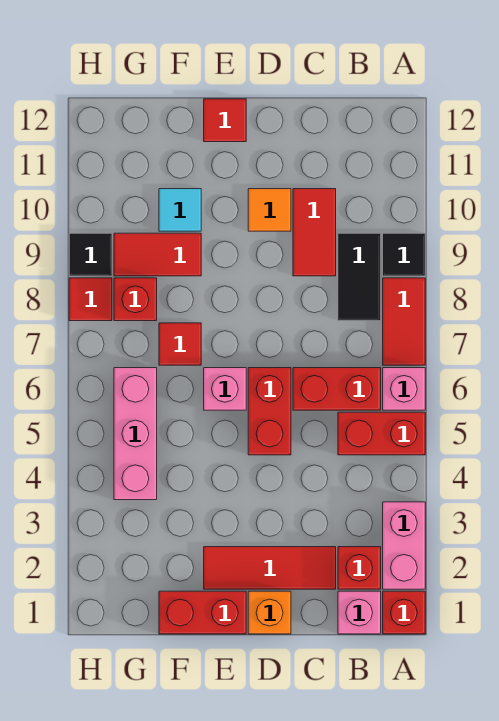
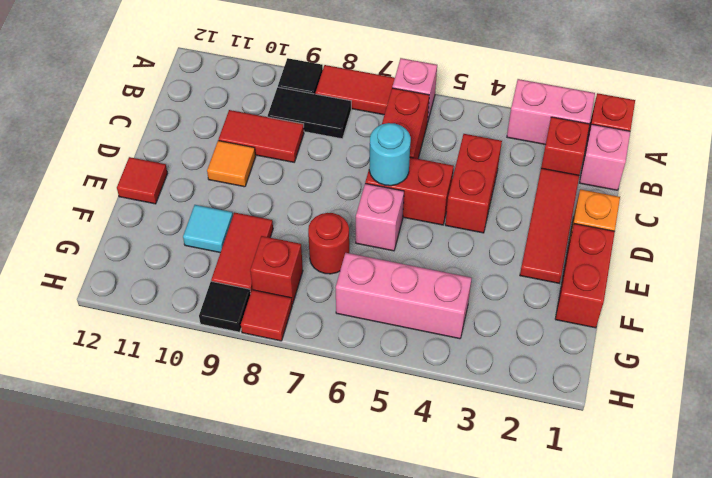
red 1x2 brick [338,412,425,455] -> red 1x2 brick moved to [445,134,502,233]
none -> cyan 1x1 round brick [369,123,411,186]
red 1x1 tile [159,323,201,365] -> red 1x1 round brick [308,213,349,274]

